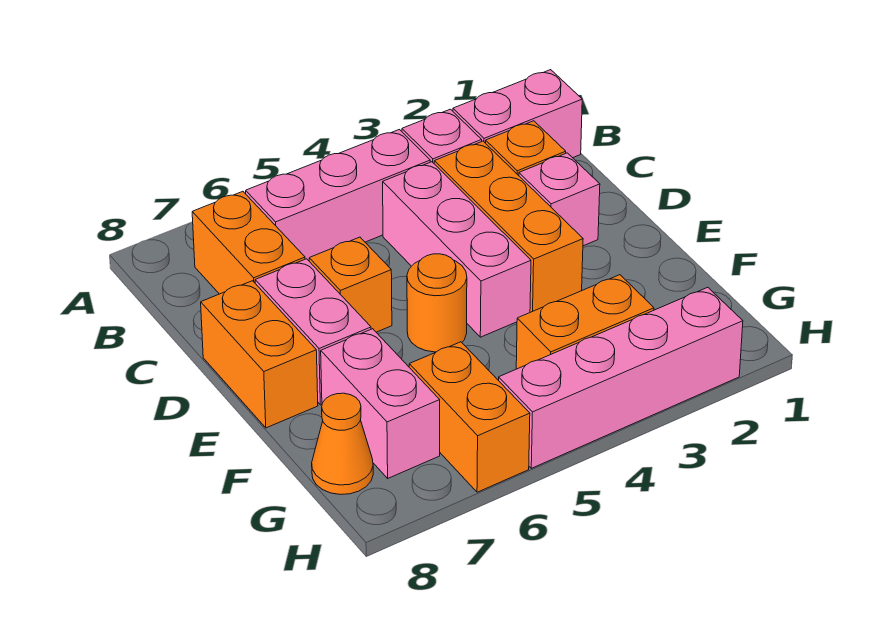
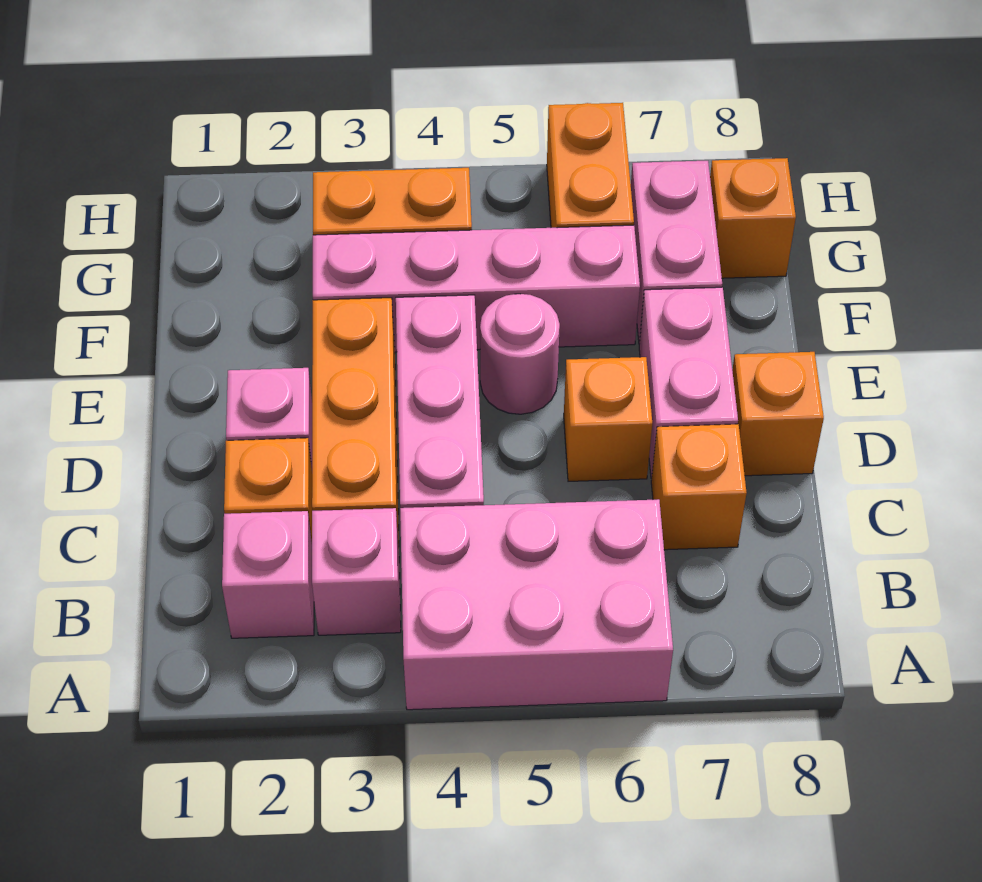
pink 1x2 brick [453,70,582,158] -> pink 1x1 brick [222,511,314,638]
pink 1x3 brick [246,130,430,261] -> pink 2x3 brick [400,499,673,710]
orange 1x2 brick [192,192,305,294] -> orange 1x1 brick [651,424,747,550]
orange 1x2 brick [201,281,318,428] -> orange 1x1 brick [732,352,824,476]
orange 1x1 round brick [407,254,467,352] -> pink 1x1 round brick [480,294,560,414]
orange 1x1 cone [312,393,373,495] -> orange 1x1 brick [710,158,796,278]
pink 1x4 brick [499,287,743,468] -> pink 1x4 brick moved to [313,225,640,352]

